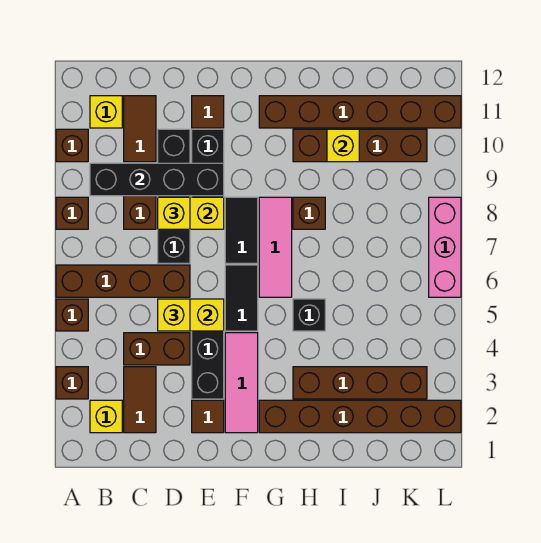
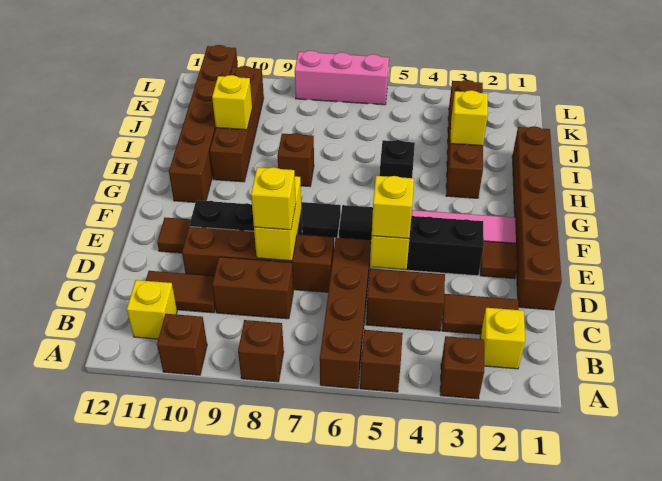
black 1x4 brick [90,163,224,196] -> none
brown 1x2 brick [124,333,190,365] -> brown 1x2 brick turned to [366,268,445,331]
black 1x4 brick [158,129,190,263] -> brown 1x4 brick [182,226,334,292]
brown 1x6 brick [259,400,461,433] -> brown 1x6 brick moved to [512,127,562,310]
pink 1x3 tile [259,197,292,297] -> none
none -> yellow 1x1 brick [450,90,488,146]

